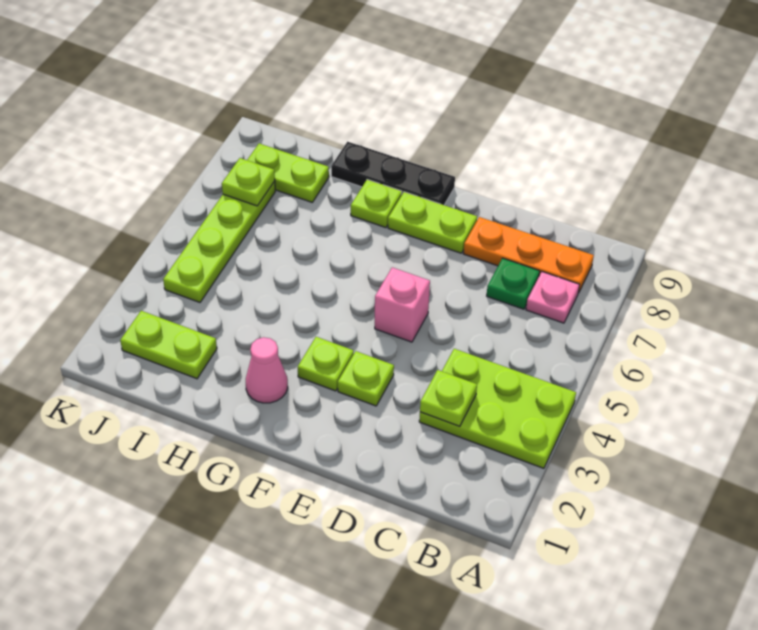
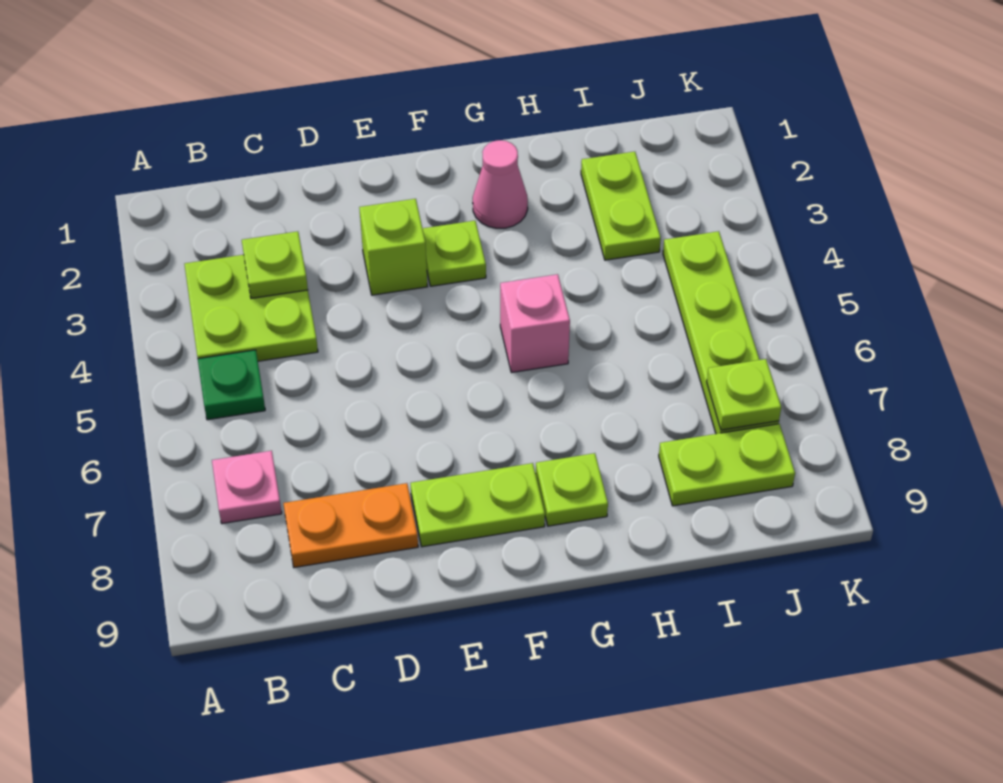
lime 2x3 plate [419,349,576,468] -> lime 2x2 plate [184,255,318,361]
orange 1x3 plate [464,217,594,293] -> orange 1x2 plate [283,483,418,567]
green 1x1 plate [487,258,540,309] -> green 1x1 plate moved to [198,350,265,420]
lime 1x1 plate [338,351,394,406] -> lime 1x1 brick [359,199,427,295]
pink 1x1 brick [375,267,430,342] -> pink 1x1 brick moved to [500,274,570,373]
black 1x3 plate [331,142,455,205] -> none
lime 1x2 plate [120,311,217,379] -> lime 1x2 plate turned to [581,152,661,260]

